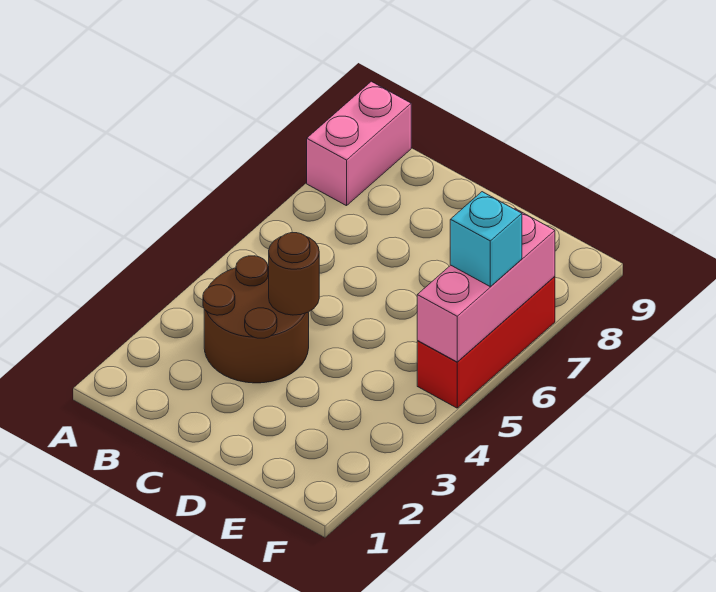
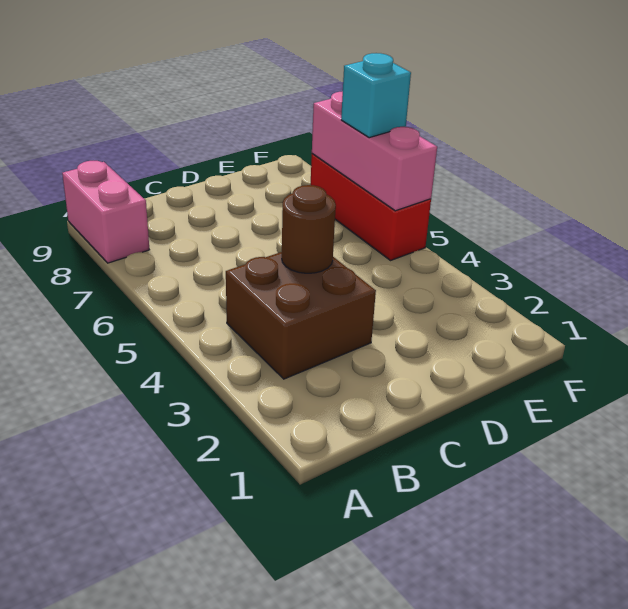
brown 2x2 round brick [203,256,309,383] -> brown 2x2 brick [226,252,376,379]

